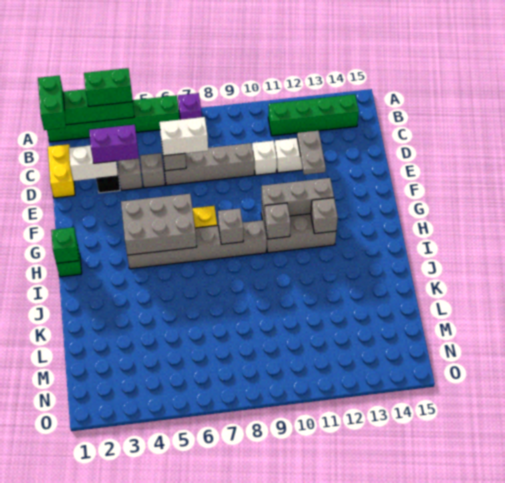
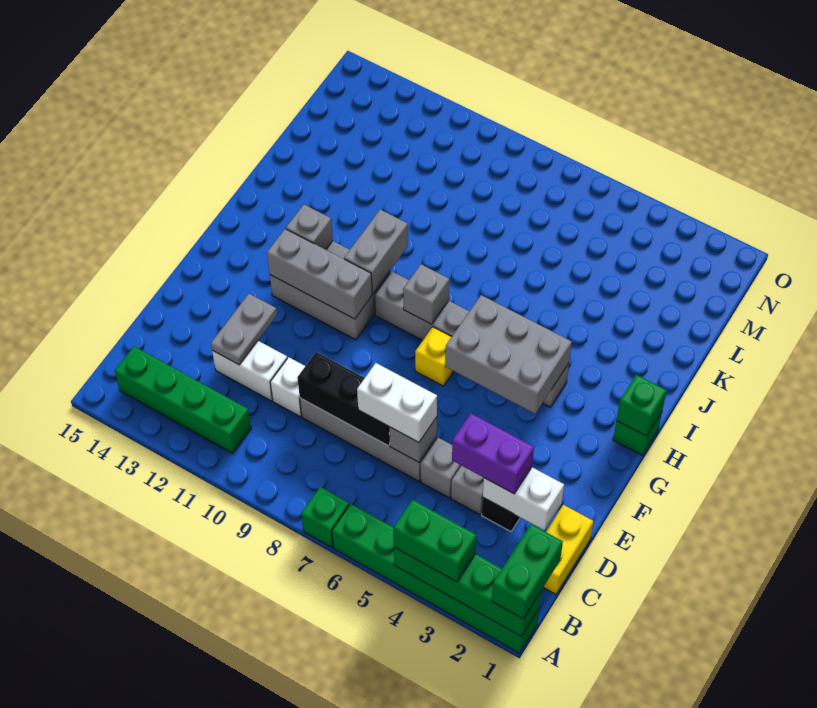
purple 1x1 brick [178,93,202,119] -> green 1x1 brick [301,487,349,547]
none -> black 1x3 brick [297,352,390,446]
grey 1x1 brick [265,203,291,239] -> grey 1x2 brick [344,210,408,294]

